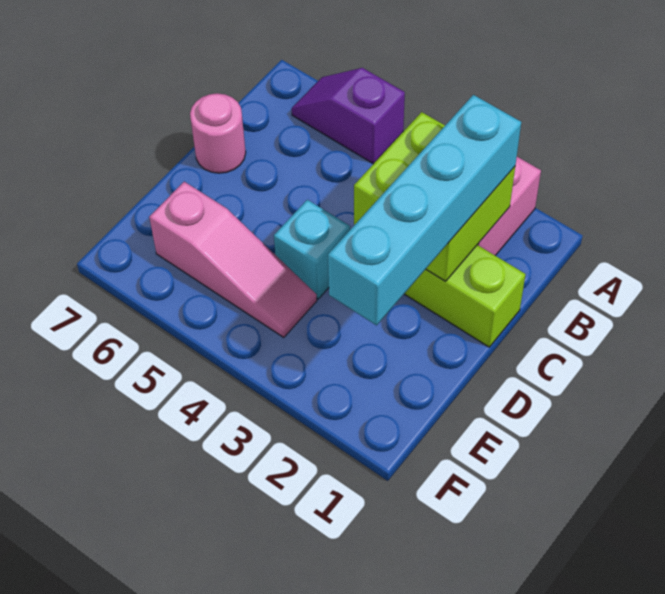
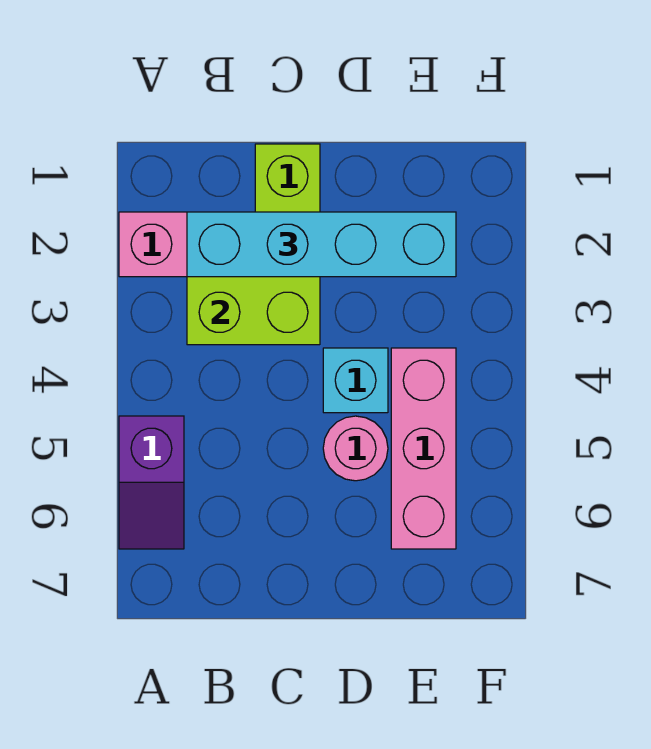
pink 1x1 round brick [190,93,246,173] -> pink 1x1 round brick moved to [323,416,388,481]
pink 1x3 slope [149,182,317,338] -> pink 1x3 brick [391,348,456,549]

